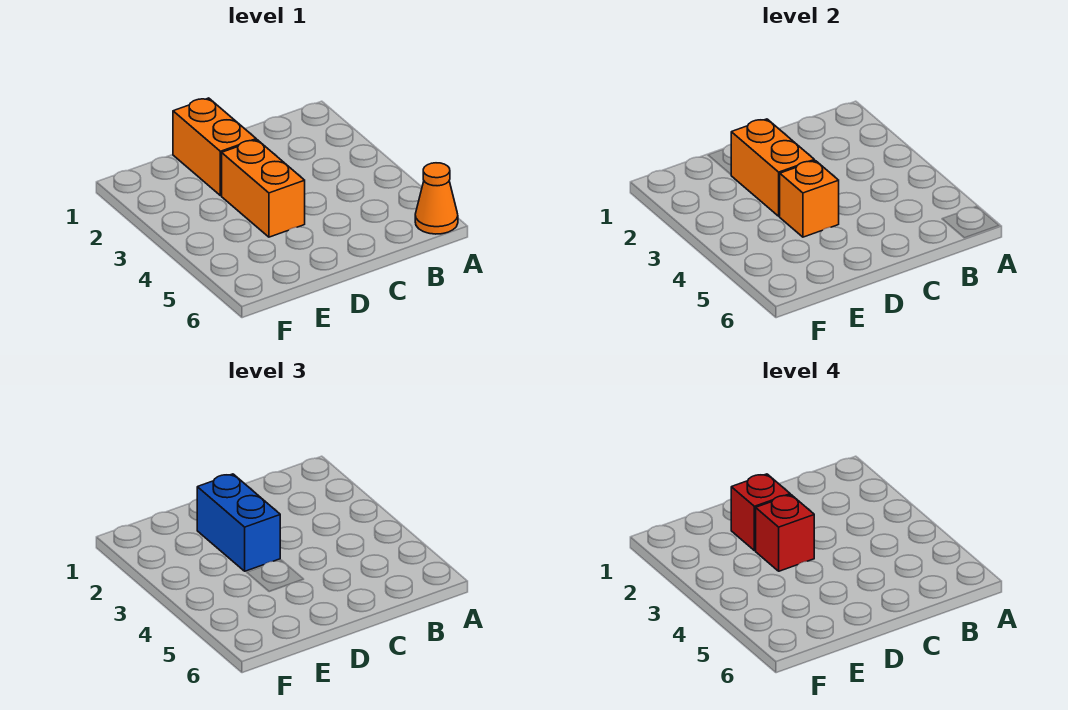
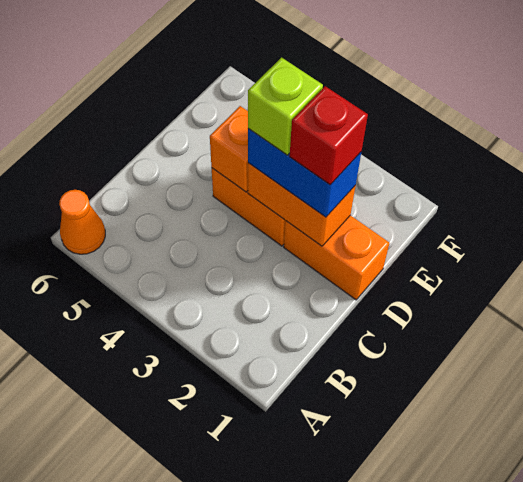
red 1x1 brick [756,495,814,571] -> lime 1x1 brick [248,58,323,155]

